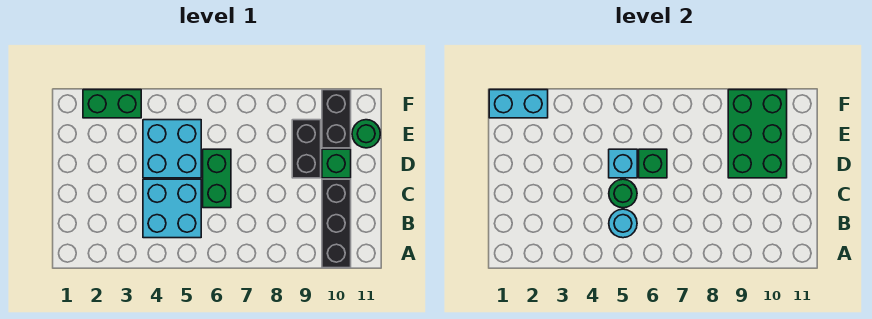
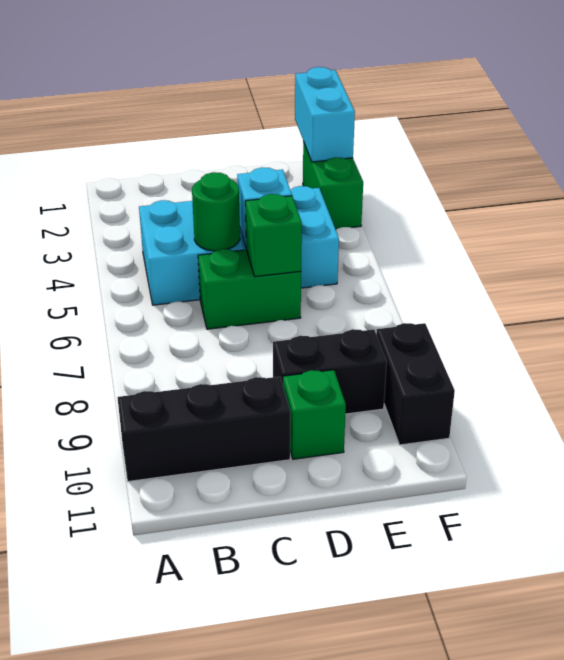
cyan 1x1 round brick [609,209,637,238] -> none
green 2x3 brick [728,90,787,178] -> none
black 1x2 brick [322,90,351,148] -> black 1x2 brick turned to [376,323,455,445]
green 1x1 round brick [352,120,380,148] -> none

